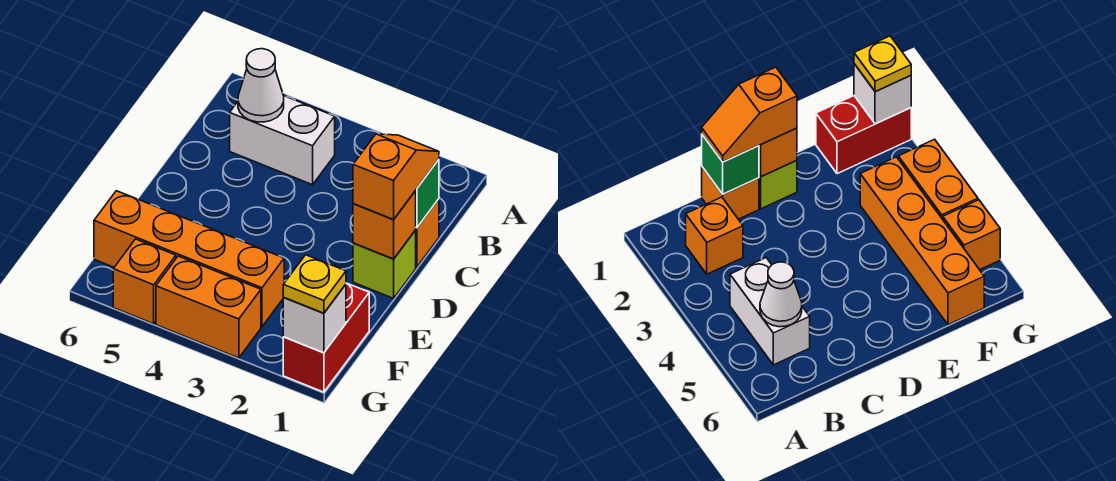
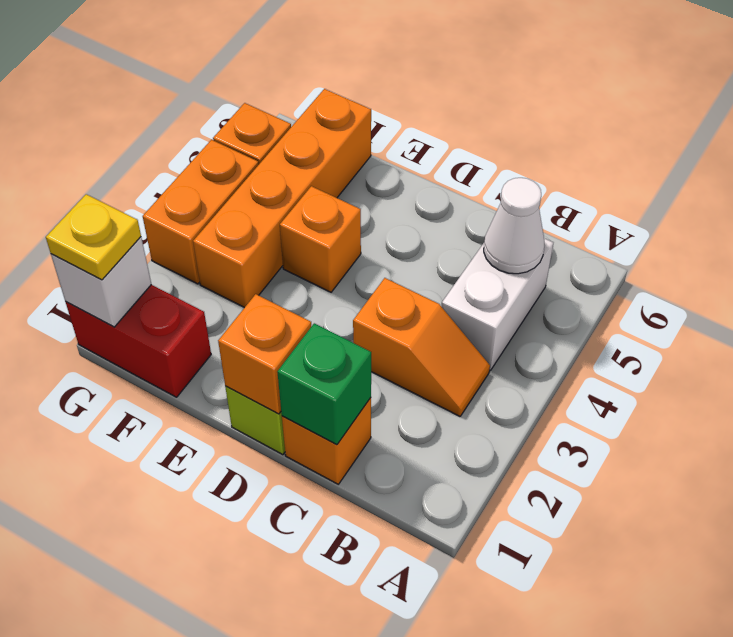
orange 1x1 brick [686,197,743,274] -> orange 1x1 brick moved to [280,186,361,292]
orange 1x2 slope [353,134,439,220] -> orange 1x2 slope moved to [353,278,490,416]

